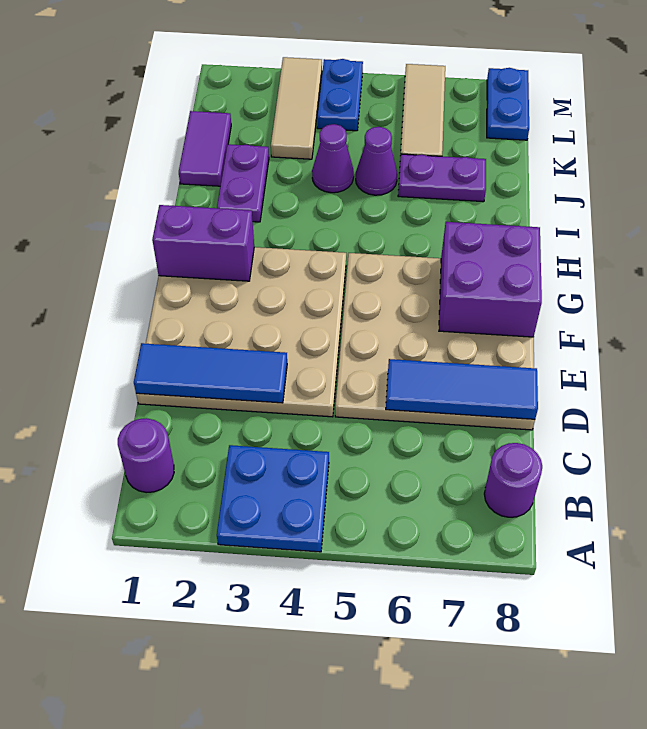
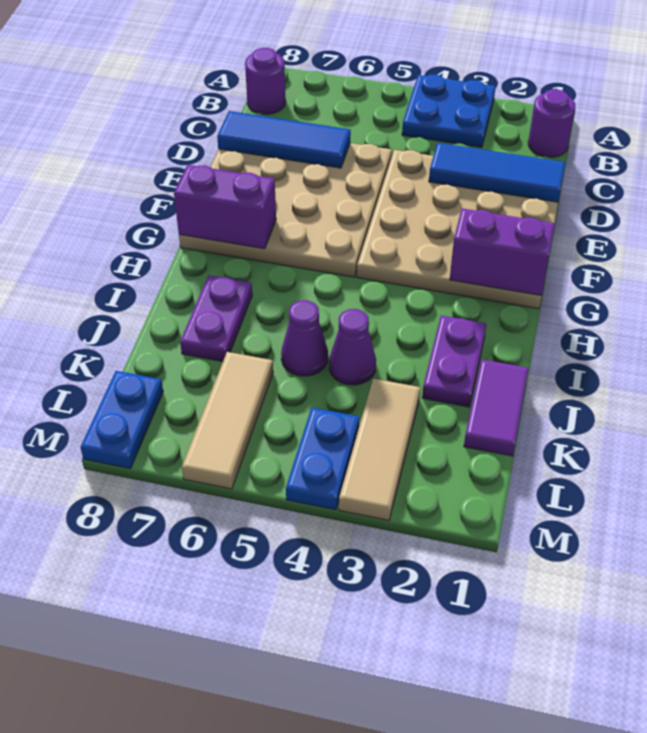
purple 2x2 brick [439,222,542,337] -> purple 1x2 brick [174,165,276,249]
purple 1x2 plate [398,154,486,202] -> purple 1x2 plate turned to [180,275,252,362]

